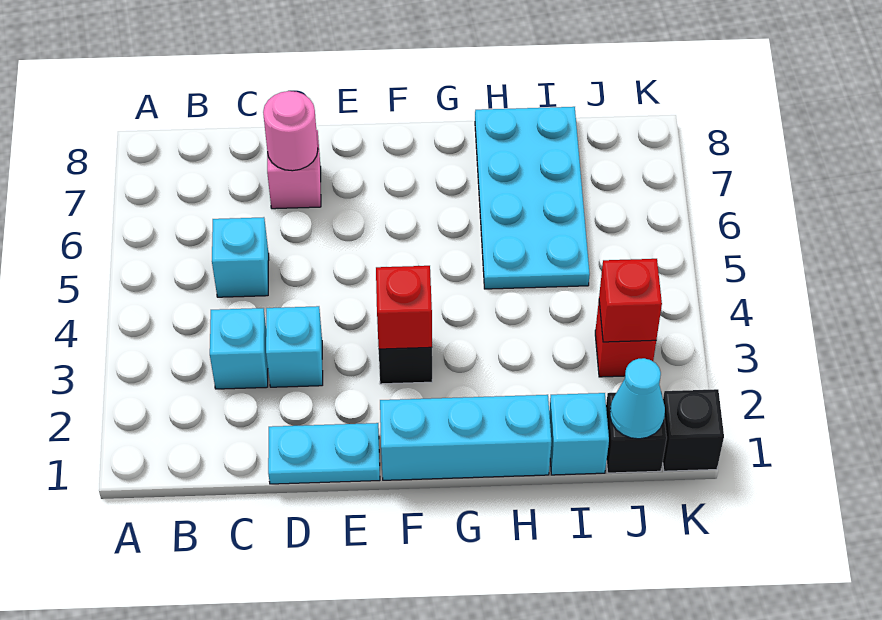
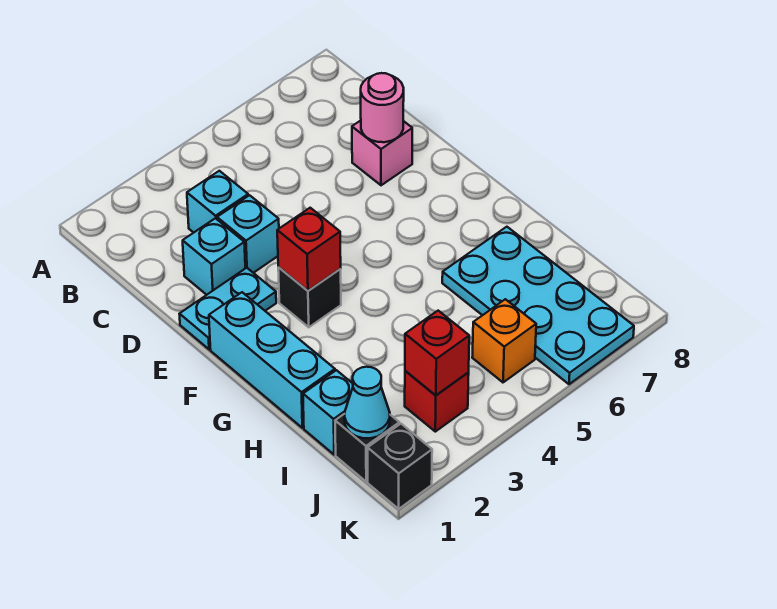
cyan 1x1 brick [212,217,269,297] -> cyan 1x1 brick moved to [183,218,245,295]
cyan 1x2 plate [268,423,380,484] -> cyan 1x2 plate turned to [180,268,276,349]
cyan 2x4 plate [475,107,590,289] -> cyan 2x4 plate turned to [442,227,634,384]
none -> orange 1x1 brick [472,299,536,382]

